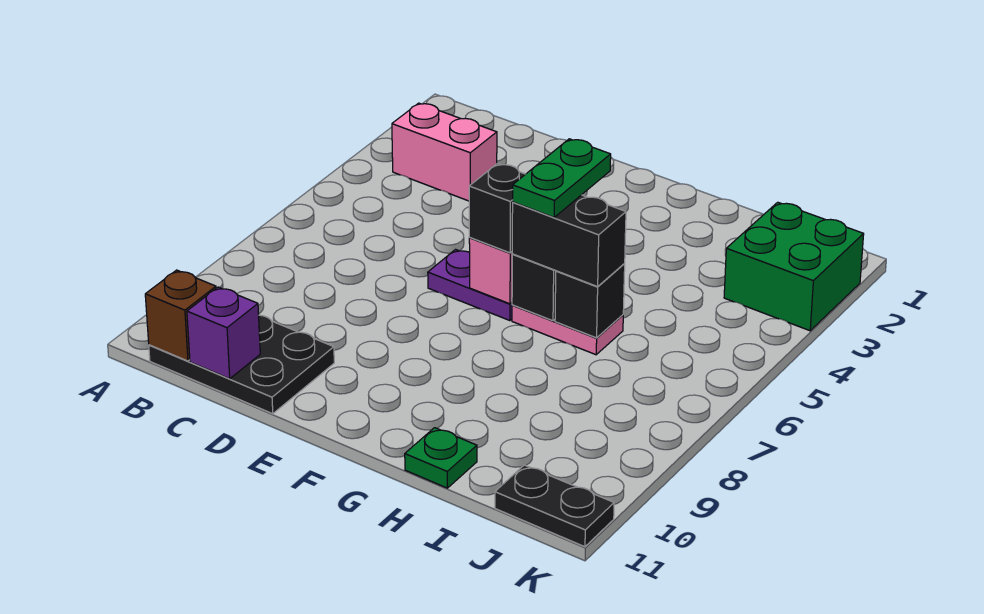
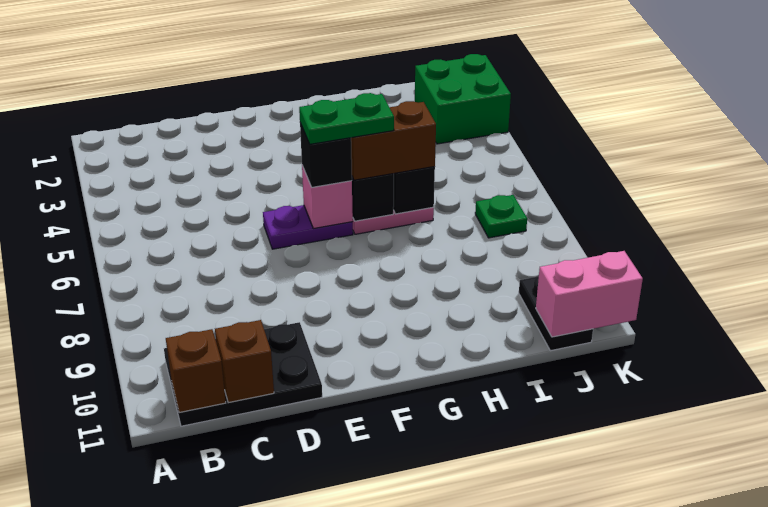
pink 1x2 brick [392,103,497,201] -> pink 1x2 brick moved to [536,251,643,337]
purple 1x1 brick [187,287,260,379] -> brown 1x1 brick [215,320,274,403]
green 1x2 plate [513,139,611,217] -> green 1x2 plate turned to [299,93,394,144]
black 1x2 brick [512,195,626,287] -> brown 1x2 brick [351,101,436,180]
green 1x1 plate [405,428,477,488] -> green 1x1 plate moved to [475,195,527,238]
black 1x2 plate [495,465,614,547] -> black 1x2 plate turned to [519,276,593,351]

